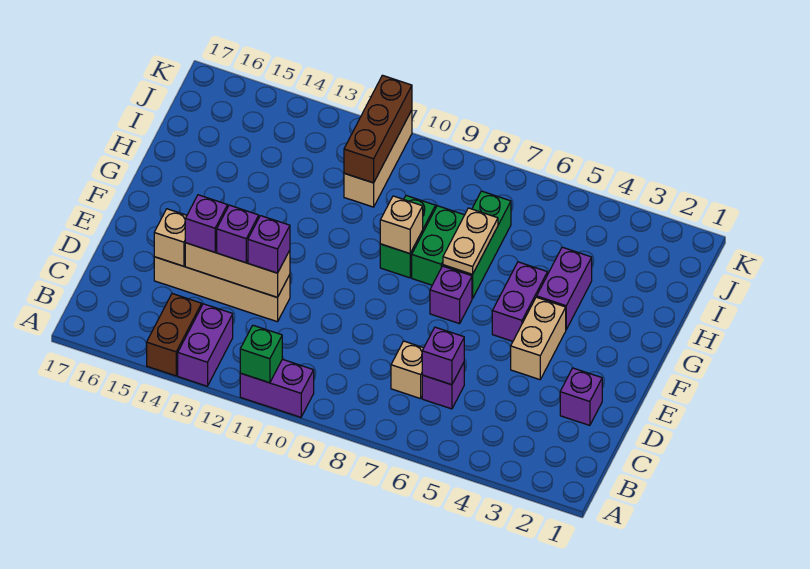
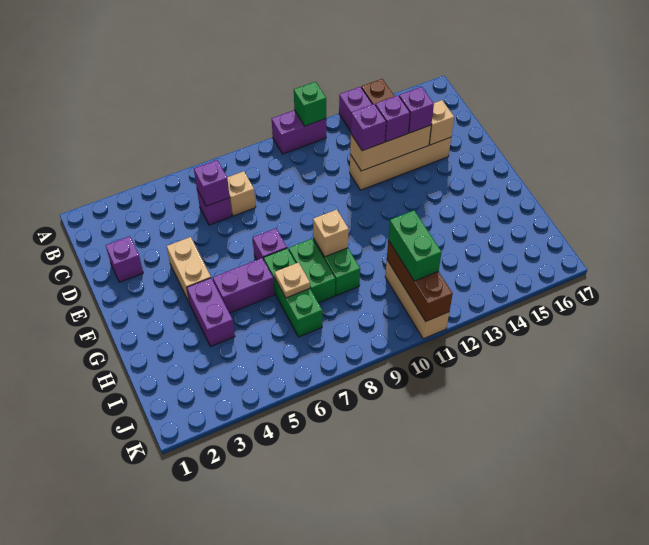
purple 1x2 brick [492,262,547,341] -> purple 1x2 brick turned to [213,258,274,313]
tan 1x2 plate [443,208,498,274] -> tan 1x1 plate [275,263,310,298]
none -> green 1x2 brick [388,210,442,281]

